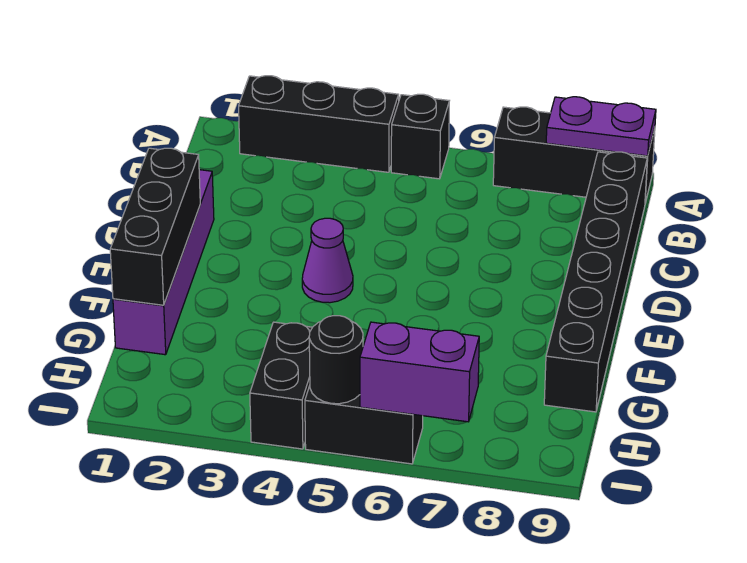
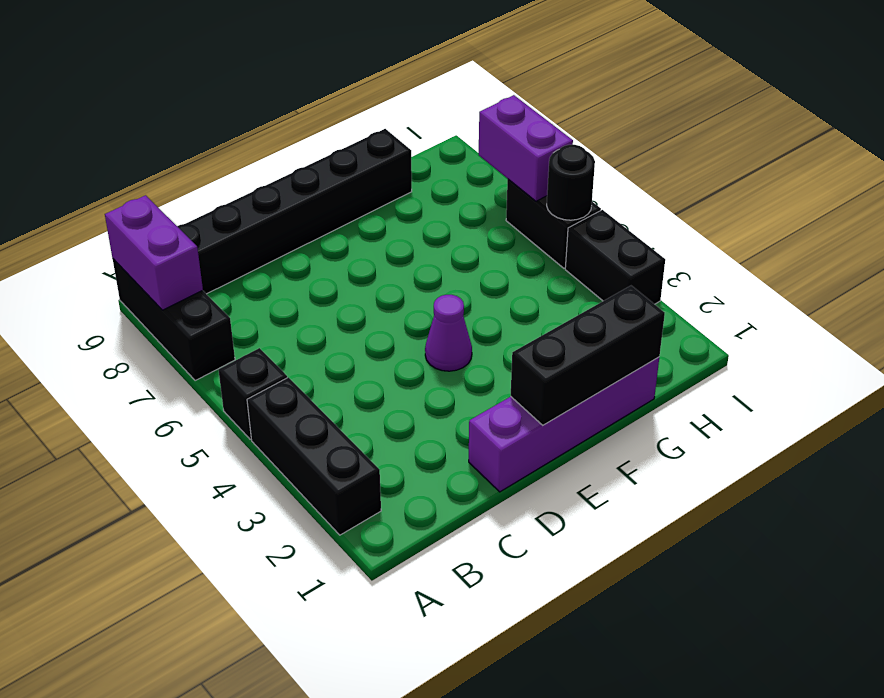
purple 1x2 plate [546,97,656,156] -> purple 1x2 brick [105,195,203,310]
black 1x2 brick [250,322,312,449] -> black 1x2 brick turned to [565,210,665,304]

